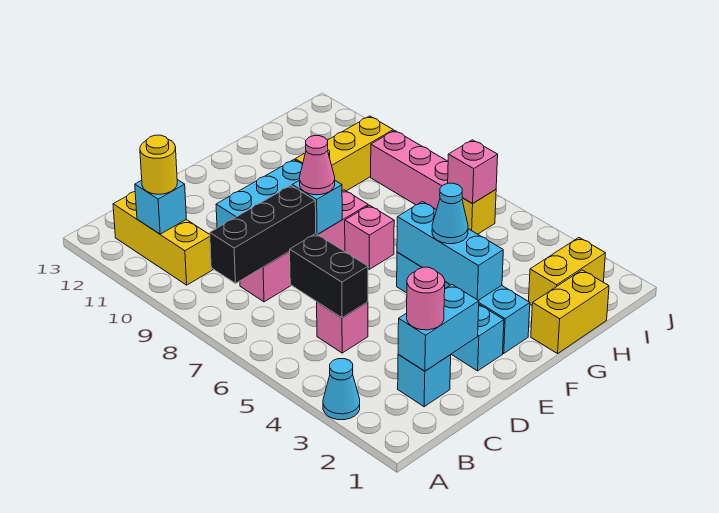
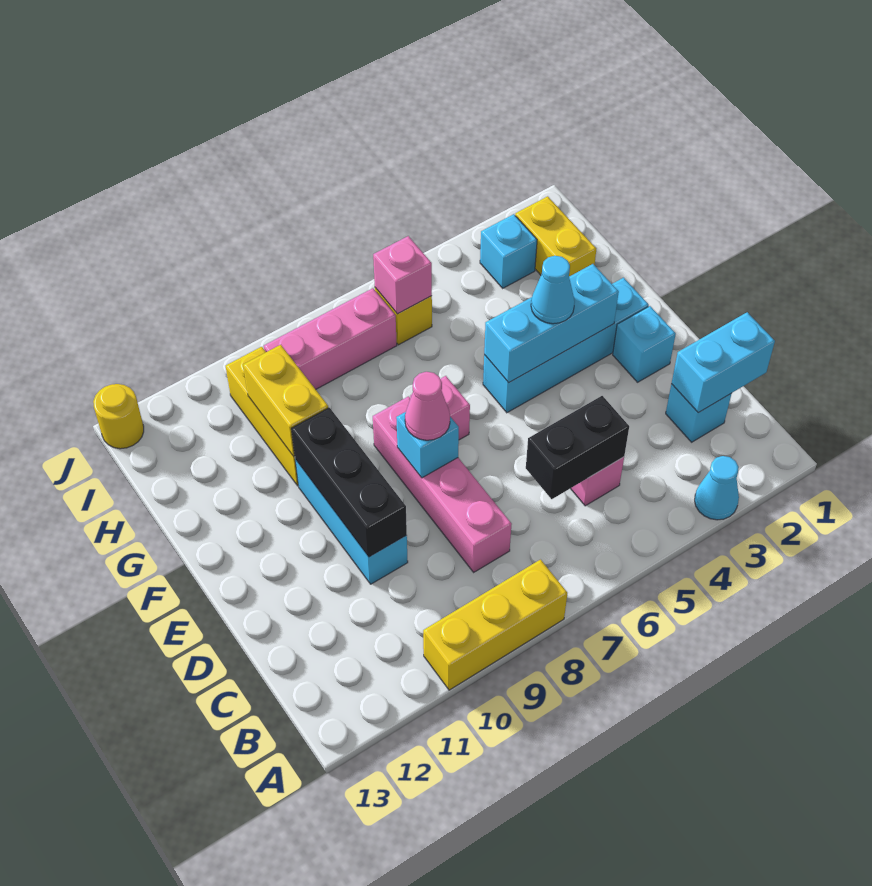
black 1x3 brick [210,185,316,283] -> black 1x3 brick moved to [291,408,407,557]
yellow 1x3 brick [113,192,213,285] -> yellow 1x3 brick moved to [423,560,567,690]
cyan 1x1 brick [135,180,186,234] -> cyan 1x1 brick moved to [480,214,537,288]
yellow 1x1 round brick [140,135,177,194] -> yellow 1x1 round brick moved to [93,384,144,449]
cyan 1x2 brick [398,285,479,371] -> cyan 1x2 brick turned to [671,312,775,413]
pink 1x1 round brick [407,267,445,330] -> none
yellow 1x2 brick [531,270,609,354] -> yellow 1x2 brick moved to [243,345,328,457]

